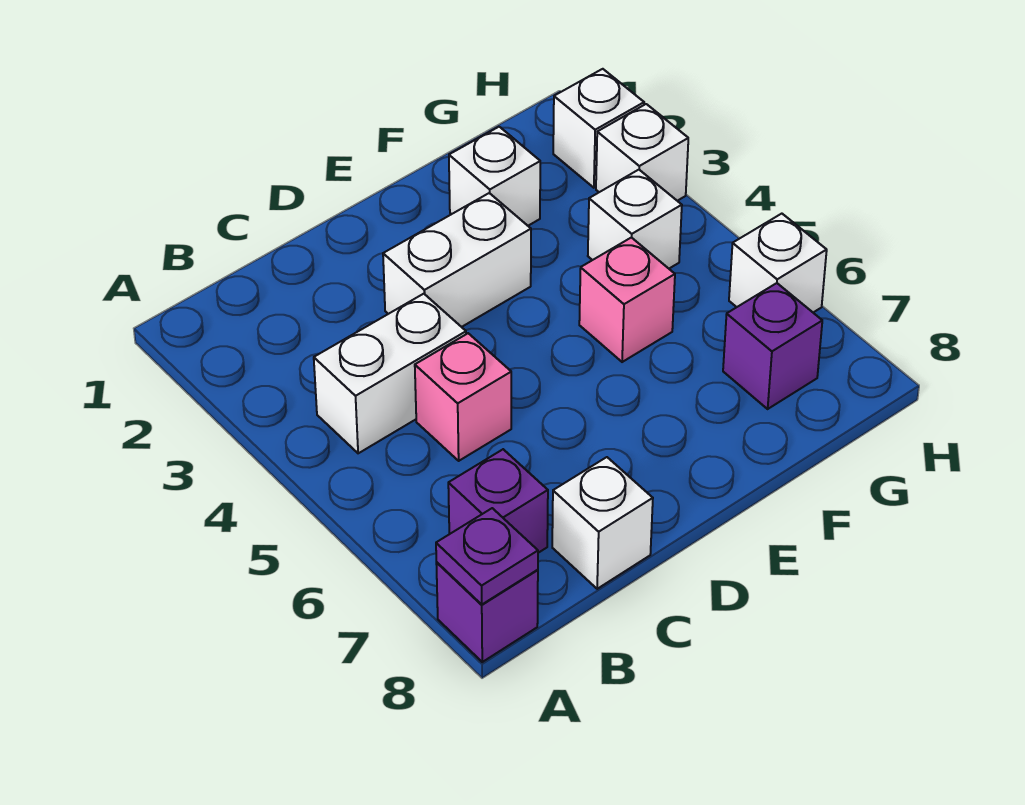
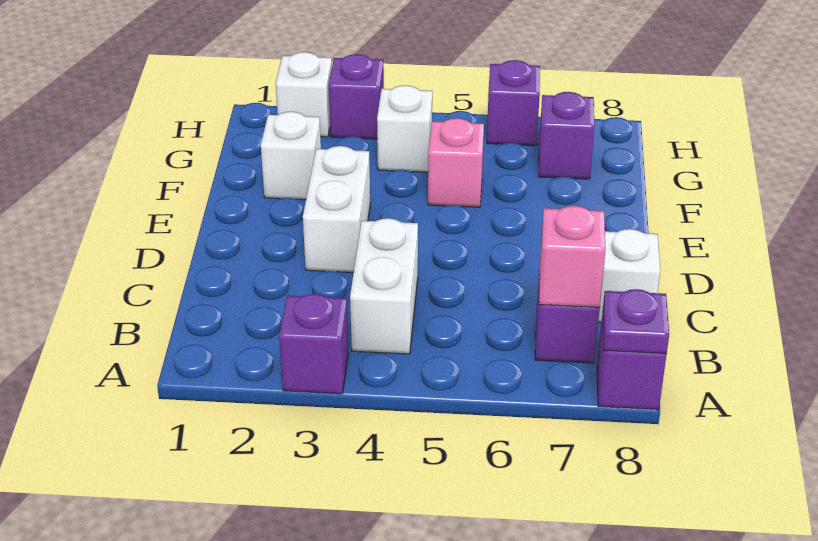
none -> purple 1x1 brick [279,294,348,394]
pink 1x1 brick [415,333,511,461] -> pink 1x1 brick moved to [539,206,605,307]
white 1x1 brick [596,104,688,201] -> purple 1x1 brick [329,54,384,139]
white 1x1 brick [729,214,827,312] -> purple 1x1 brick [487,60,540,146]

